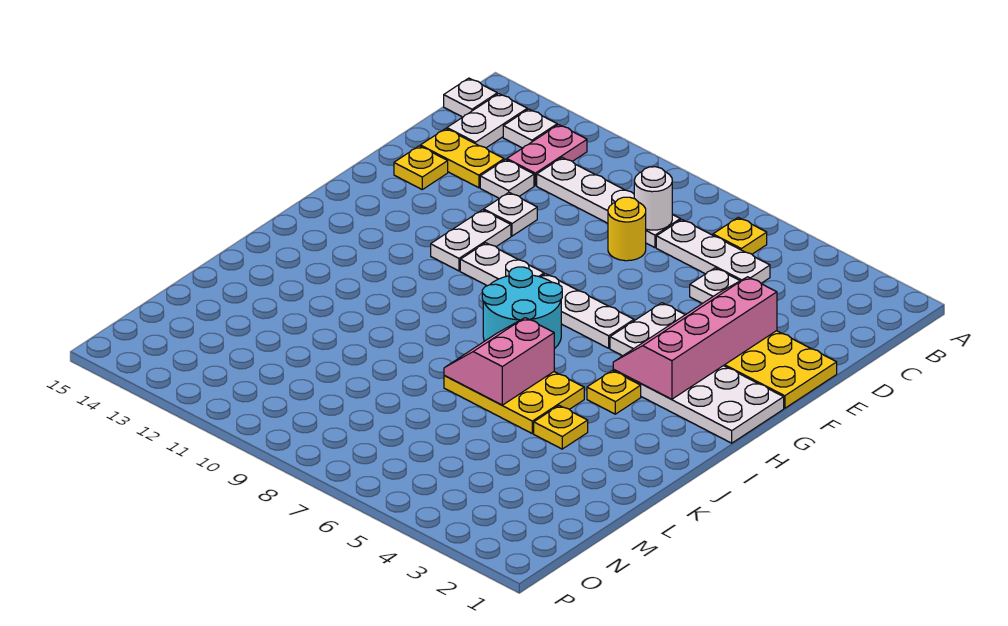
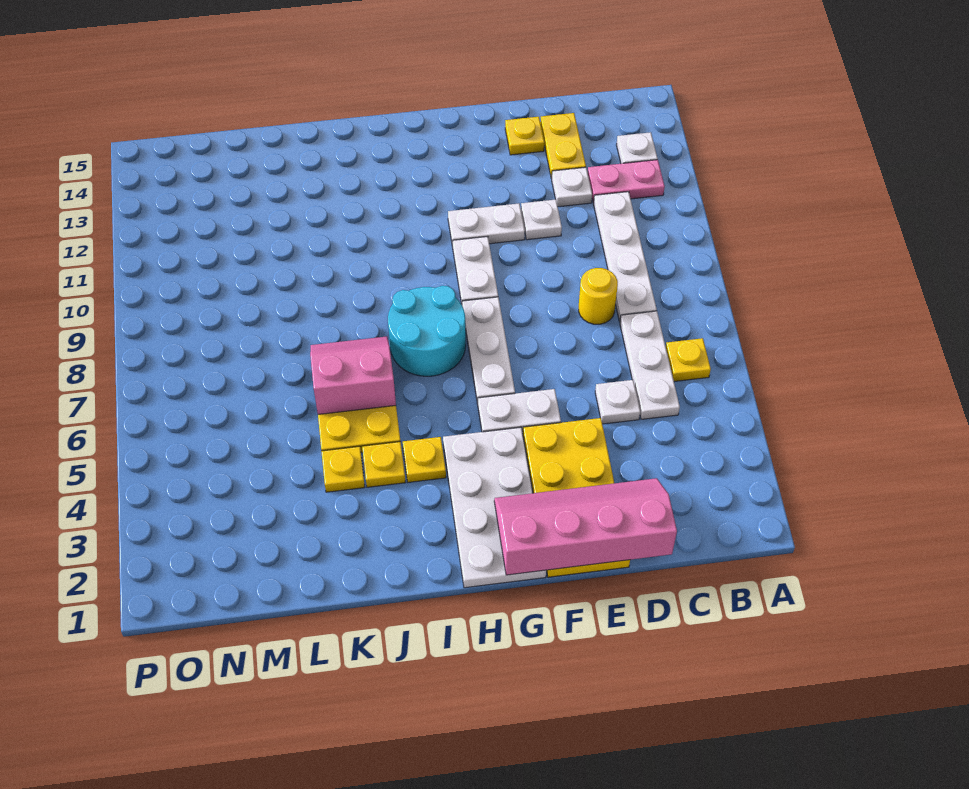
white 1x2 plate [447,94,527,148] -> none
white 1x1 plate [444,78,497,117] -> none
white 1x1 round brick [634,167,672,230] -> none
pink 2x4 slope [613,277,777,399] -> pink 2x4 slope moved to [494,478,677,575]
none -> yellow 1x1 plate [362,442,406,487]

